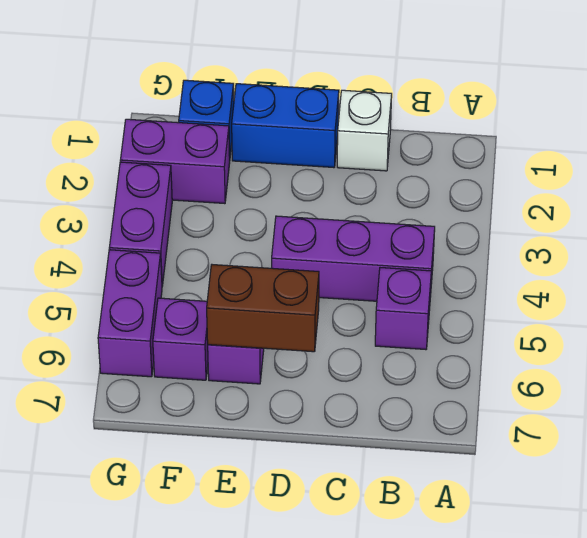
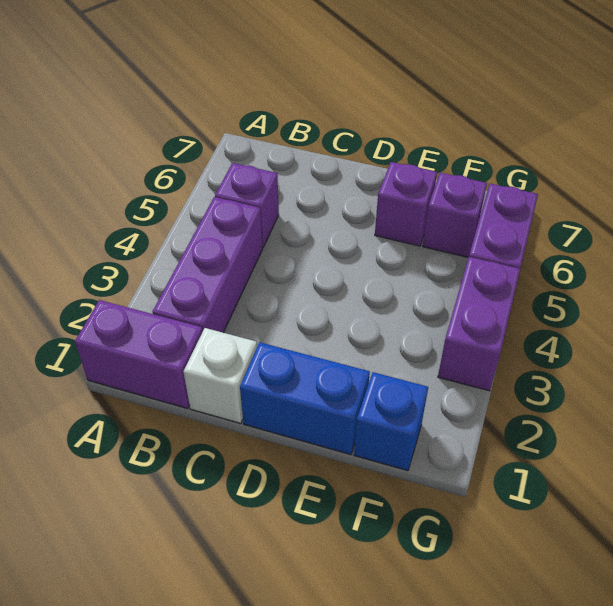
purple 1x3 brick [272,216,435,301] -> purple 1x3 brick turned to [153,197,263,333]
brown 1x2 brick [207,265,319,352] -> none
purple 1x2 brick [120,119,230,204] -> purple 1x2 brick moved to [75,300,203,408]

